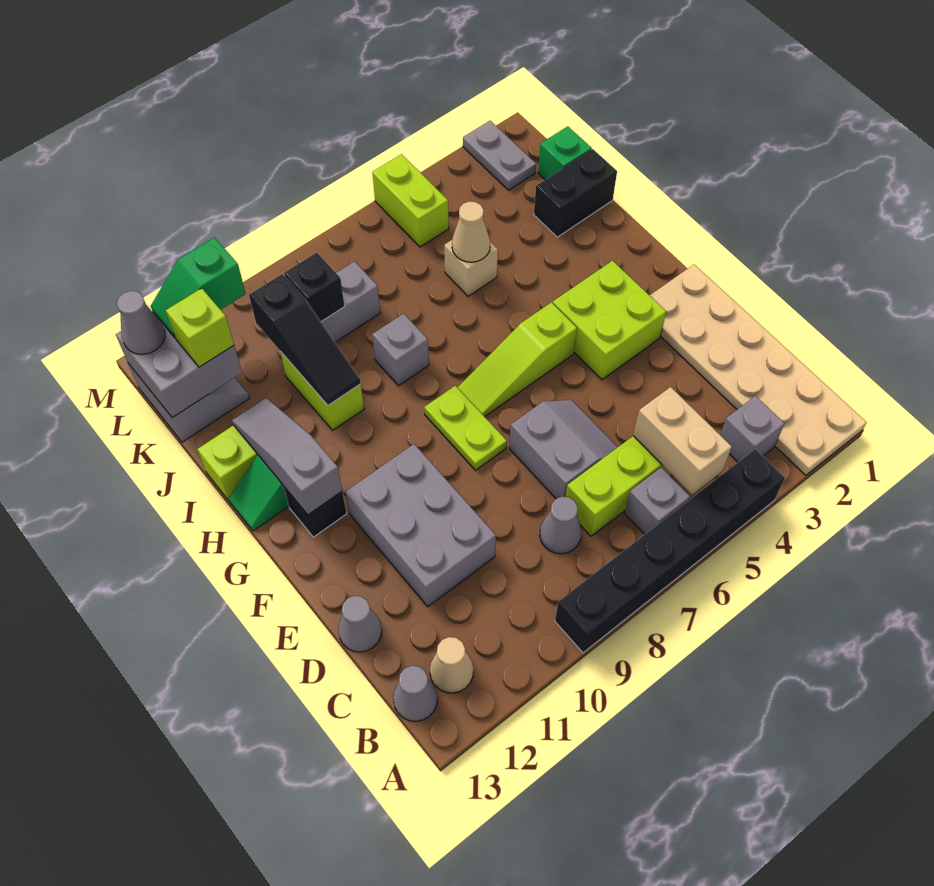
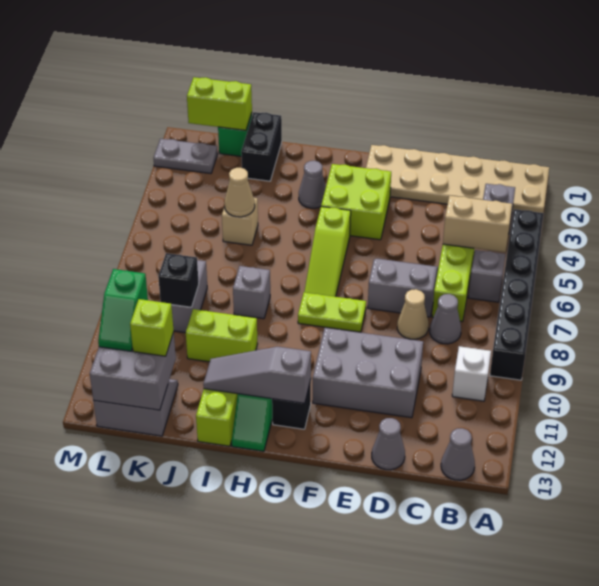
none -> white 1x1 brick [452,346,491,401]
tan 1x1 cone [430,637,473,693] -> tan 1x1 cone moved to [397,289,428,339]
black 1x3 slope [249,274,361,405] -> none
lime 1x2 brick [372,154,449,247] -> lime 1x2 brick moved to [187,77,252,130]
grey 1x1 cone [117,291,165,354] -> grey 1x1 cone moved to [299,161,326,208]

